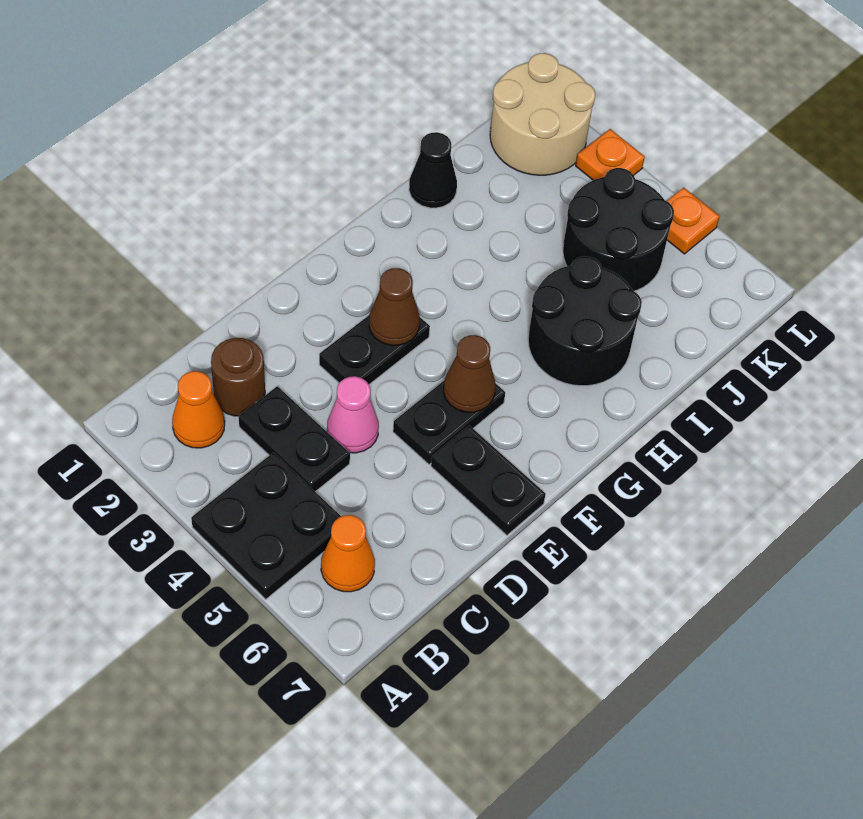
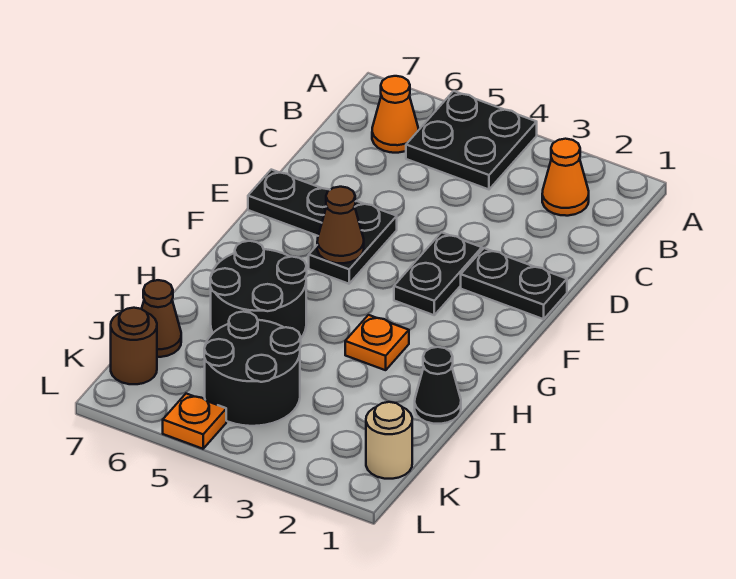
brown 1x1 round brick [211,338,265,416] -> brown 1x1 round brick moved to [111,308,157,384]
black 1x2 plate [239,386,350,492] -> black 1x2 plate moved to [461,248,567,319]
pink 1x1 cone [327,376,379,453] -> none
brown 1x1 cone [369,268,420,345] -> brown 1x1 cone moved to [142,280,181,357]
tan 2x2 round brick [490,53,595,175] -> tan 1x1 round brick [366,402,412,479]
orange 1x1 plate [576,129,645,180] -> orange 1x1 plate moved to [345,315,409,370]

